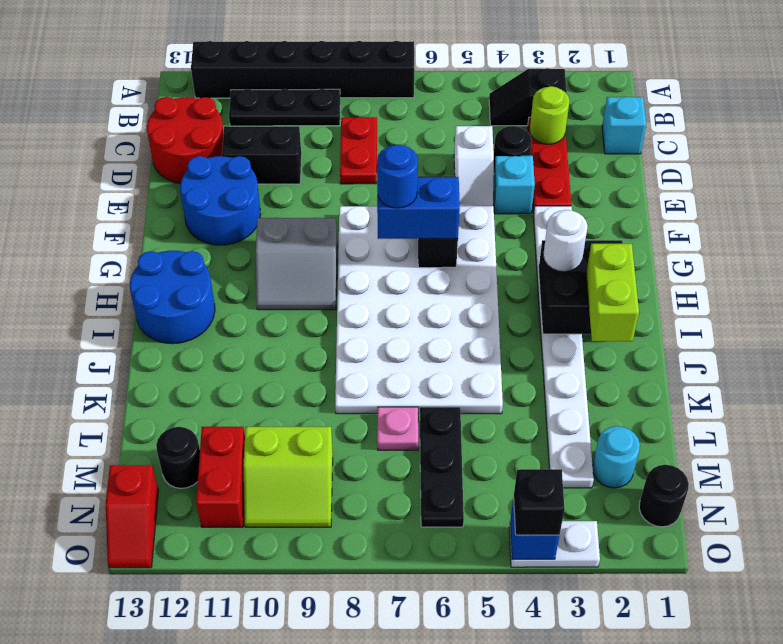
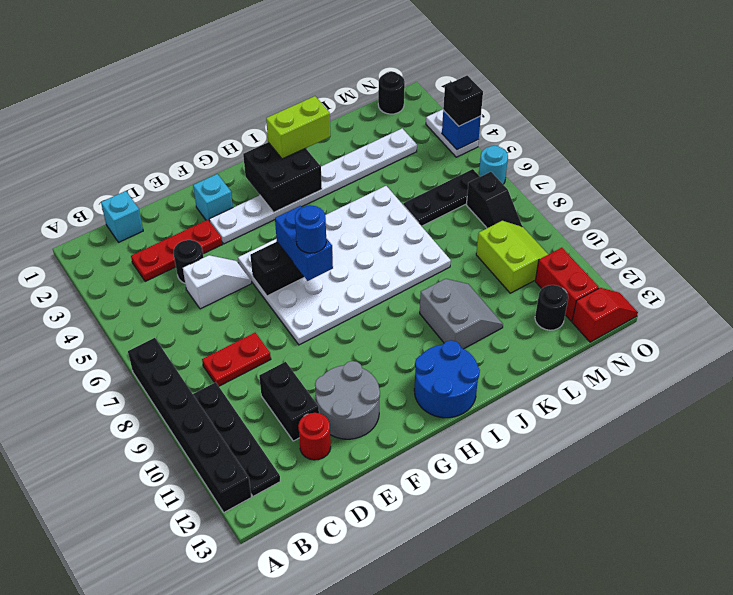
black 1x2 slope [489,68,567,126] -> black 1x2 slope moved to [466,172,522,228]
black 1x3 plate [229,89,340,126] -> black 1x4 plate [193,382,280,496]
lime 1x1 round brick [530,86,570,144] -> none
red 2x2 round brick [147,97,224,183] -> red 1x1 round brick [298,413,331,460]
cyan 1x1 brick [493,156,535,214] -> cyan 1x1 brick moved to [193,174,233,220]
blue 2x2 round brick [180,156,261,245] -> grey 2x2 round brick [315,361,380,439]
grey 2x2 slope [256,218,337,310] -> grey 2x2 slope moved to [420,279,503,349]
white 1x1 round brick [543,210,588,272] -> none
pink 1x1 plate [377,407,418,450] -> none
cyan 1x1 round brick [593,426,640,488] -> cyan 1x1 round brick moved to [479,146,508,184]
red 1x2 brick [196,427,245,527] -> red 1x2 brick turned to [535,248,599,321]

